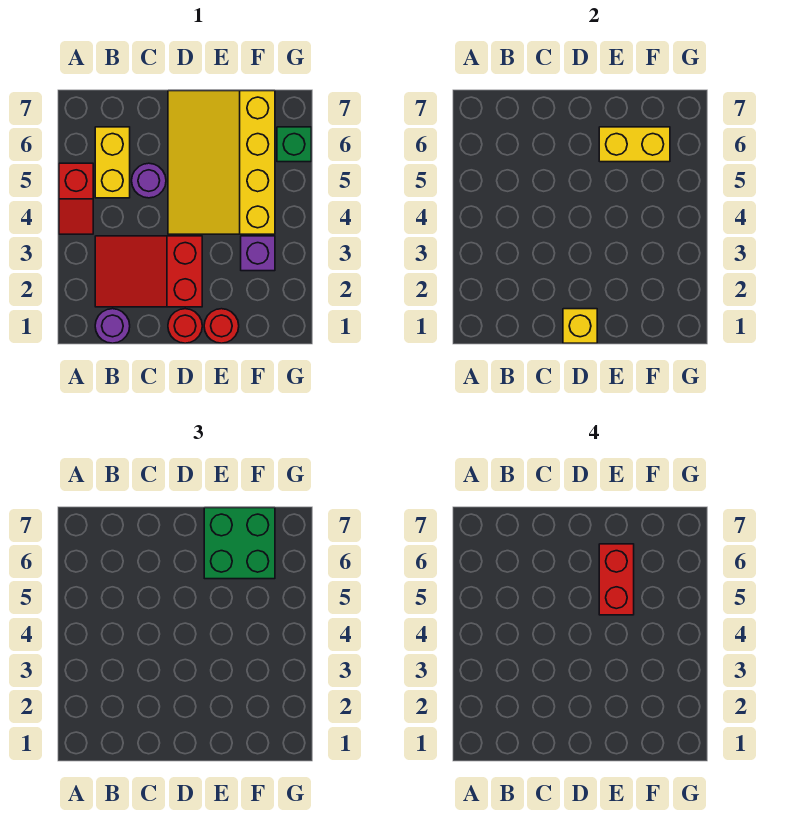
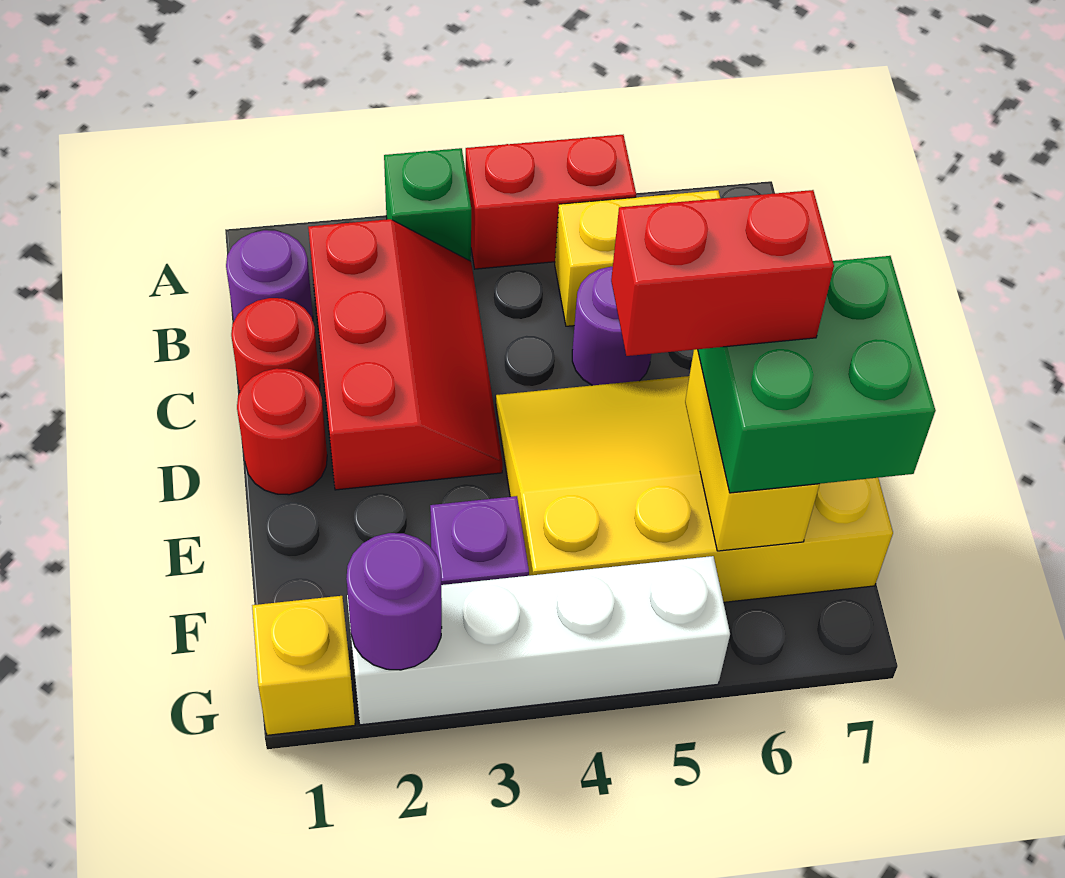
red 1x2 slope [59,163,93,234] -> red 1x2 brick [466,135,636,269]
red 2x3 slope [95,236,202,307] -> red 2x3 slope turned to [308,219,503,490]
yellow 1x1 brick [563,309,597,343] -> yellow 1x1 brick moved to [252,596,355,735]
red 1x1 round brick [204,309,239,343] -> red 1x1 round brick moved to [231,298,320,392]
none -> white 1x4 brick [347,556,730,725]
none -> purple 1x1 round brick [346,533,442,670]
green 1x1 brick [277,127,311,162] -> green 1x1 brick moved to [384,148,471,261]

